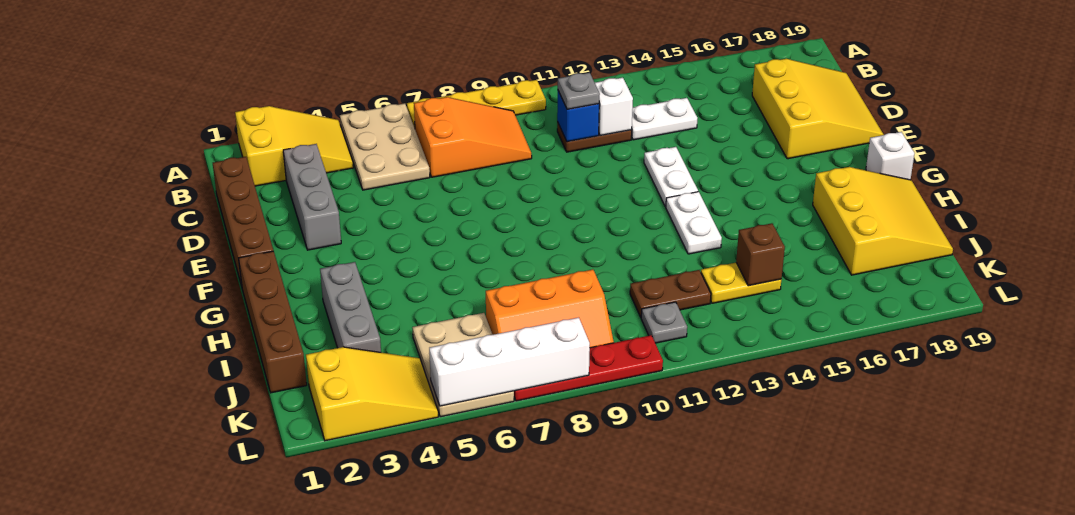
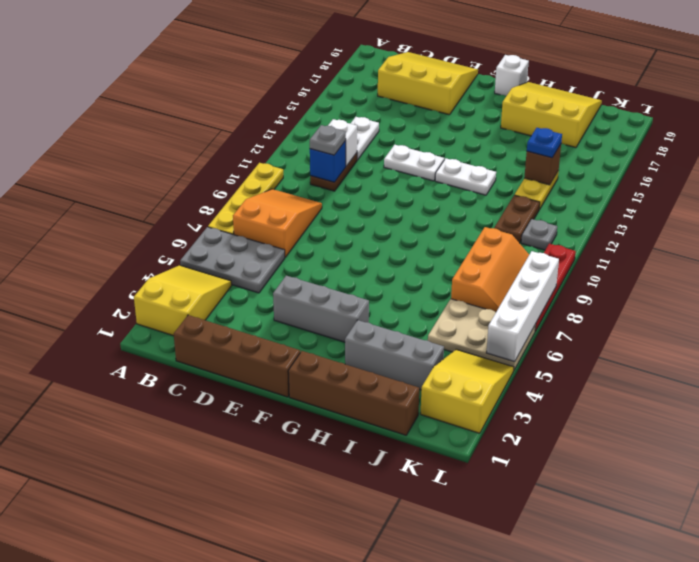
tan 2x3 plate [340,103,430,190] -> grey 2x3 plate [180,227,285,293]
grey 1x3 brick [283,144,341,250] -> grey 1x3 brick moved to [273,276,369,342]
none -> blue 1x1 plate [527,128,562,158]

